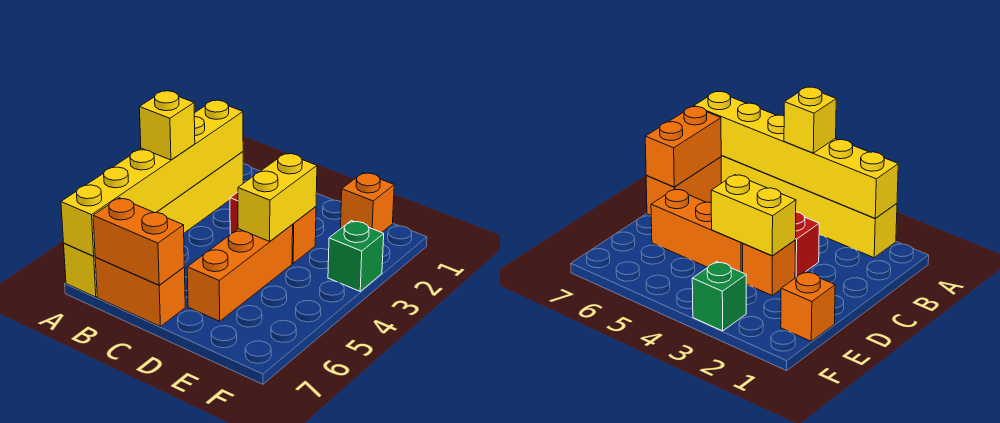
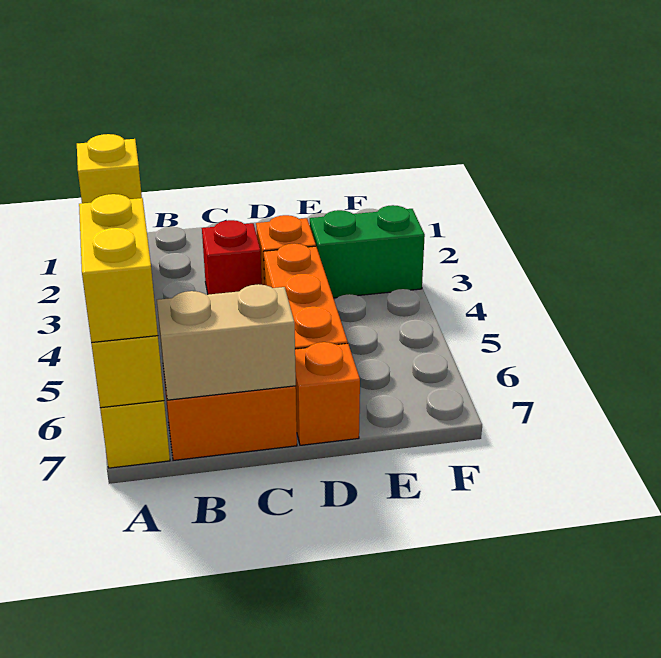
orange 1x2 brick [93,198,184,285] -> tan 1x2 brick [157,284,296,400]
yellow 1x2 brick [238,153,317,241] -> yellow 1x2 brick moved to [79,194,158,343]
orange 1x1 brick [341,173,394,233] -> orange 1x1 brick moved to [295,342,360,445]
green 1x1 brick [328,221,384,291] -> green 1x2 brick [310,205,425,298]

